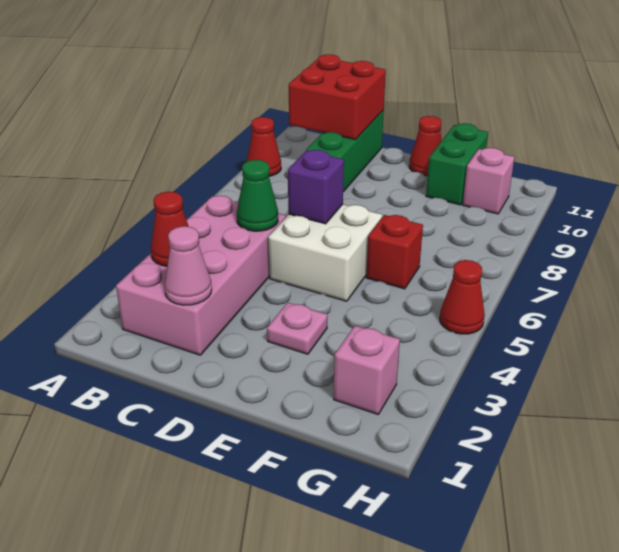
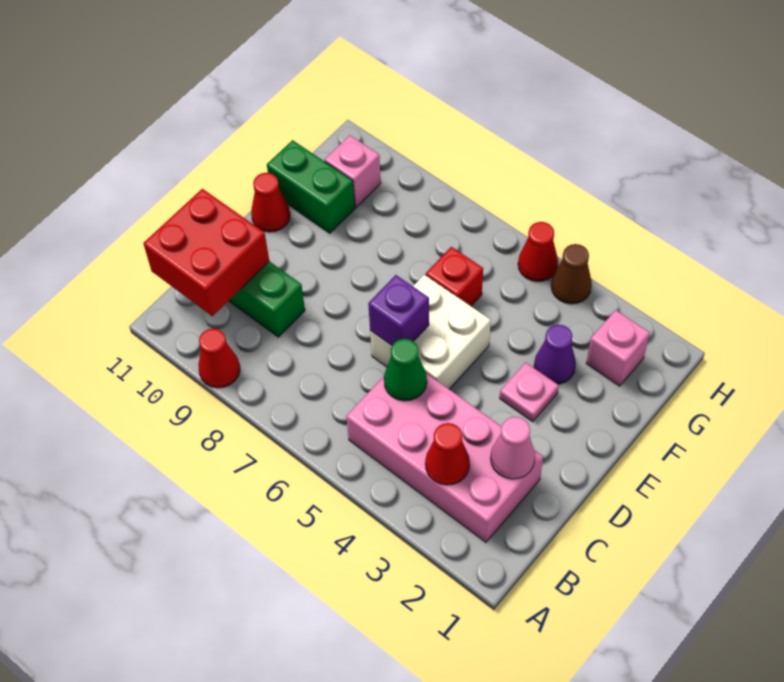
none -> purple 1x1 cone [534,325,576,384]
none -> brown 1x1 cone [551,244,592,304]

